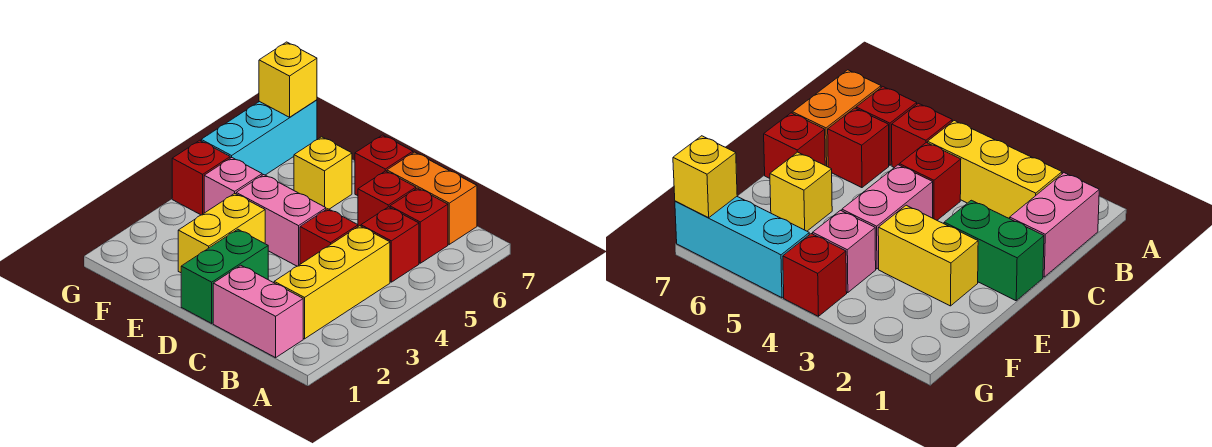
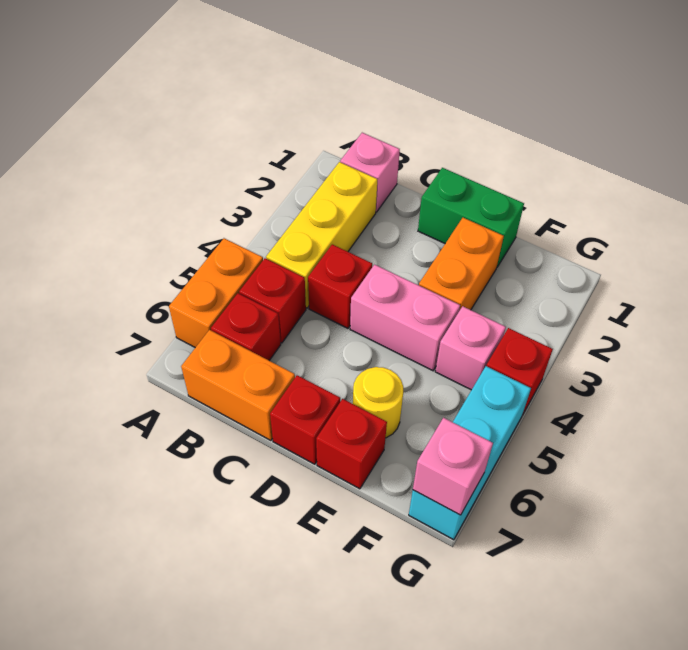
none -> orange 1x2 brick [169,238,263,348]
pink 1x2 brick [213,265,303,358] -> pink 1x1 brick [340,133,400,212]
red 1x1 brick [358,171,416,226] -> red 1x1 brick moved to [316,399,387,489]
green 1x2 brick [181,229,268,323] -> green 1x2 brick turned to [418,168,524,267]
yellow 1x2 brick [178,194,265,273] -> orange 1x2 brick [419,218,504,311]
yellow 1x1 brick [294,137,352,209] -> yellow 1x1 round brick [353,367,403,438]
yellow 1x1 brick [259,42,317,117] -> pink 1x1 brick [413,418,493,515]

